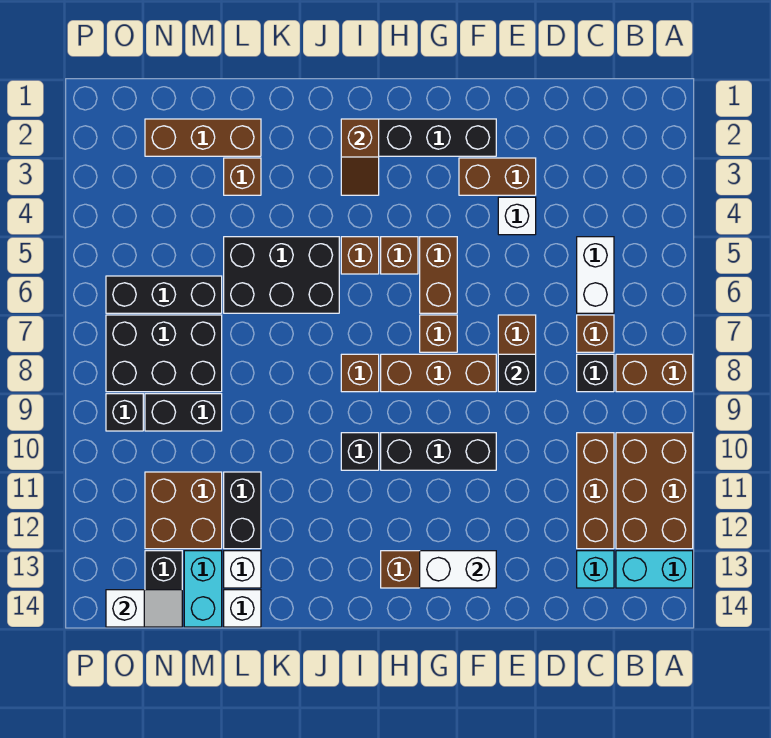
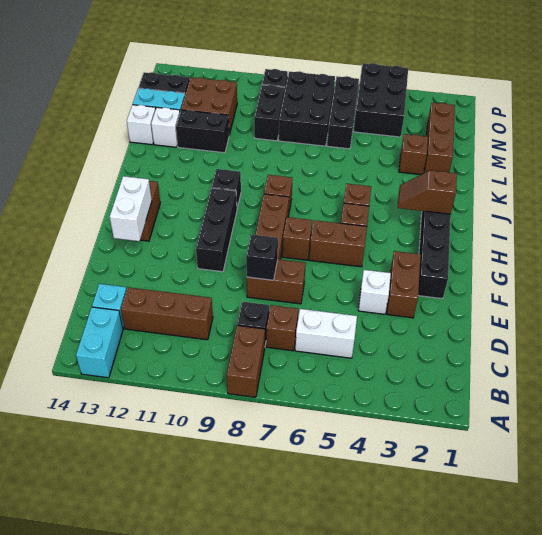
brown 2x3 brick [616,433,693,549] -> none
black 2x3 brick [224,237,339,313] -> black 2x3 brick moved to [354,63,408,137]
white 1x2 slope [106,590,182,627] -> none

